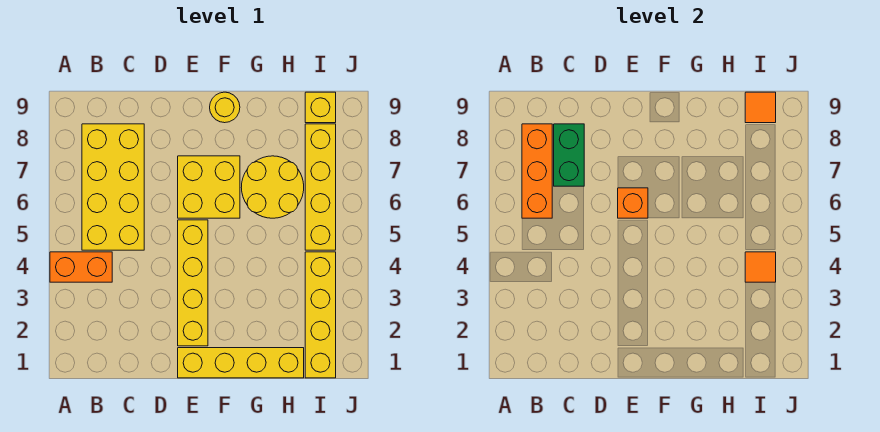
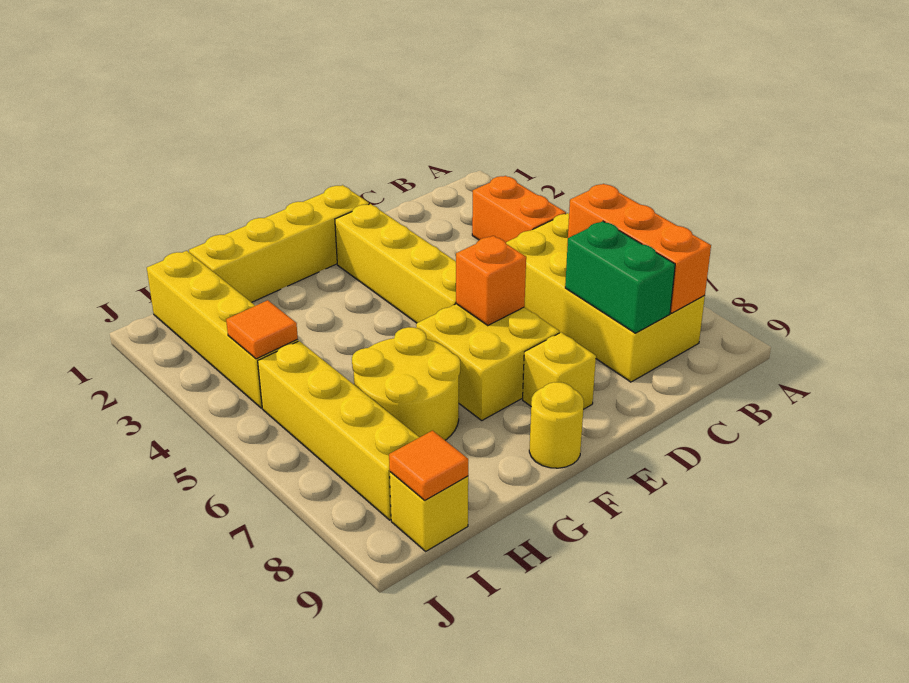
orange 1x2 brick [50,252,112,282] -> orange 1x2 brick turned to [472,176,566,242]
none -> yellow 1x1 brick [523,332,596,409]

